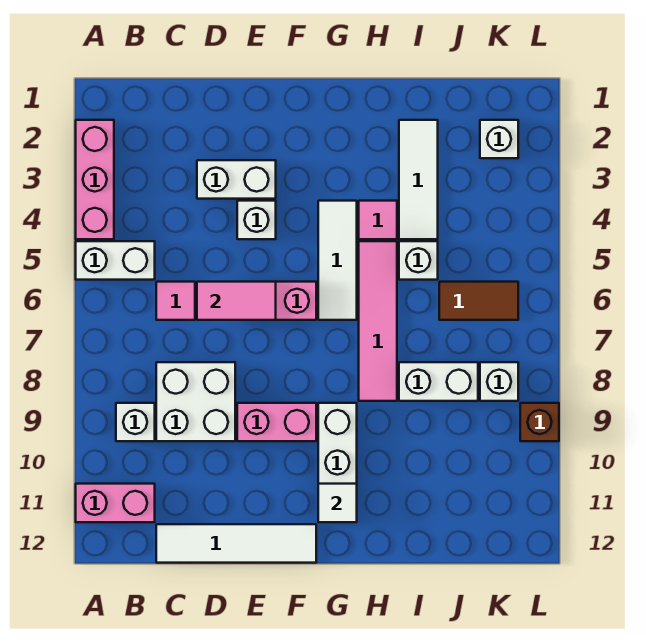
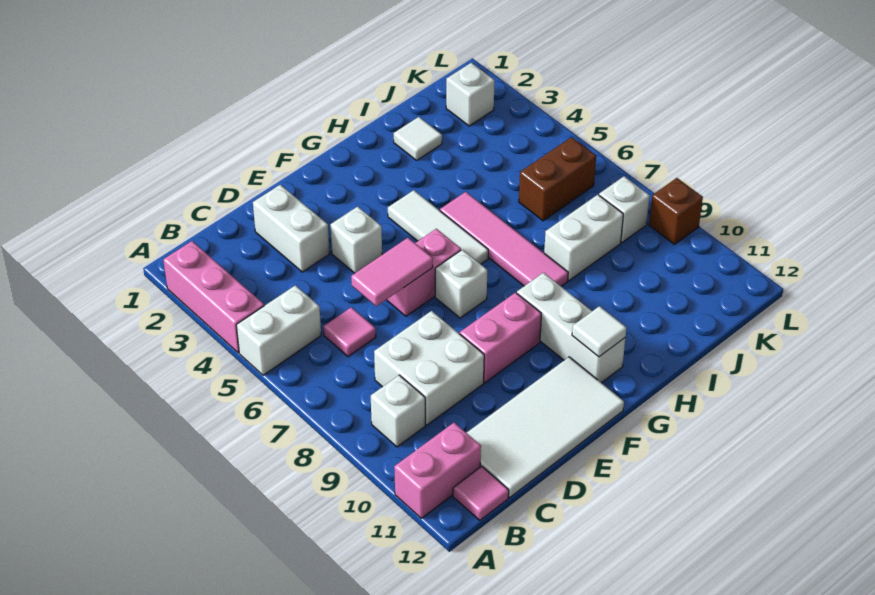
white 1x4 tile [156,524,316,563] -> white 2x4 tile [467,357,624,497]
white 1x2 brick [197,160,276,199] -> white 1x2 brick turned to [253,185,330,272]
pink 1x1 tile [359,201,397,239] -> pink 1x1 tile moved to [453,466,509,520]
white 1x3 tile [399,120,438,239] -> white 1x1 tile [394,117,442,160]
white 1x1 brick [399,241,438,280] -> white 1x1 brick moved to [435,250,487,318]
brown 1x2 tile [439,282,518,320] -> brown 1x2 brick [519,137,596,221]

